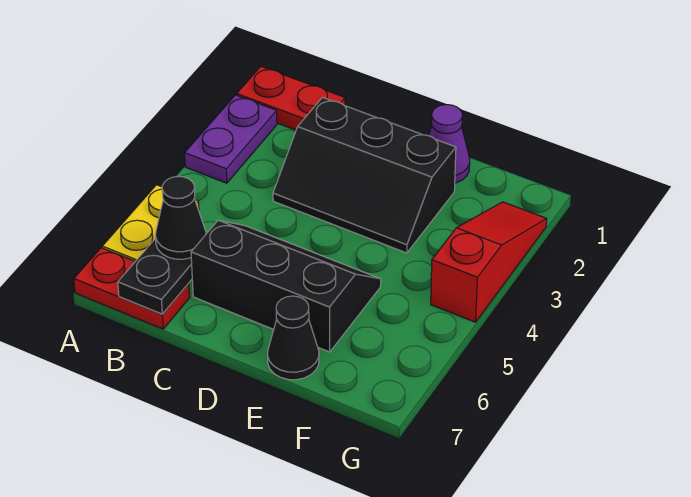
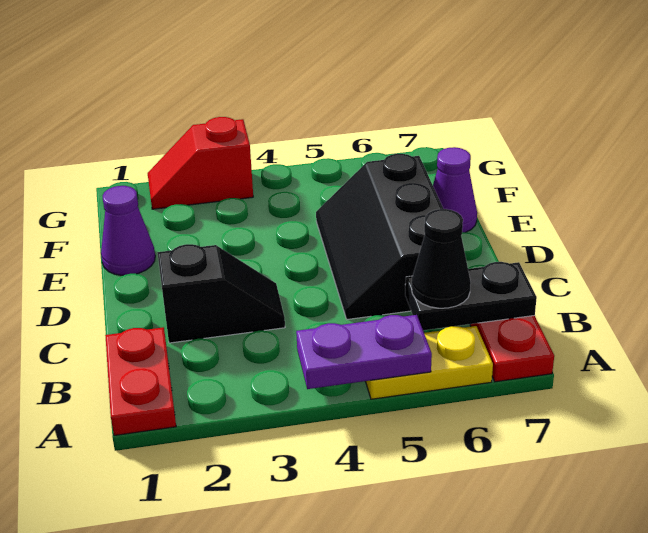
purple 1x2 plate [185,95,277,183] -> purple 1x2 plate moved to [296,315,432,389]
black 2x3 slope [273,97,456,253] -> black 1x2 slope [157,244,285,343]
black 1x1 cone [268,296,319,380] -> purple 1x1 cone [433,147,477,232]
red 1x3 slope [431,202,547,322] -> red 1x2 slope [148,117,253,209]

